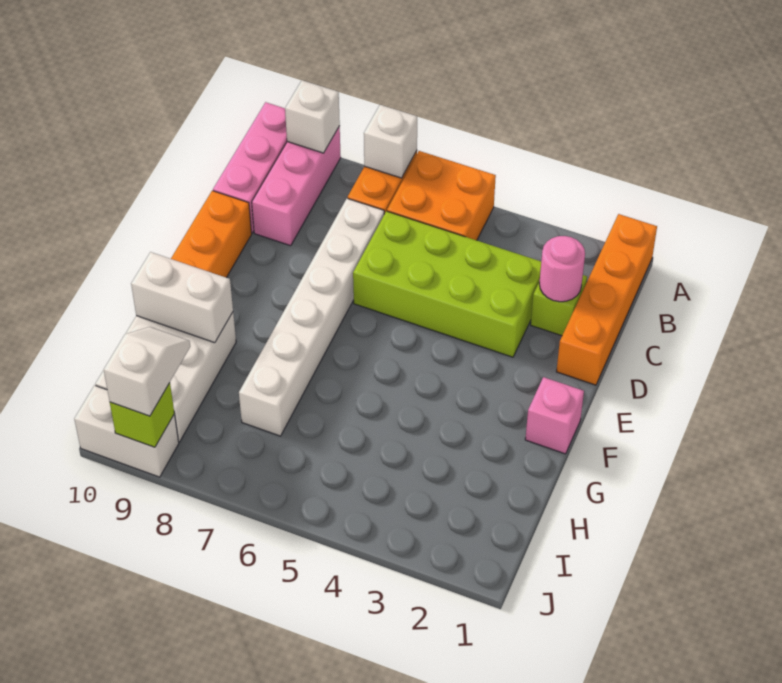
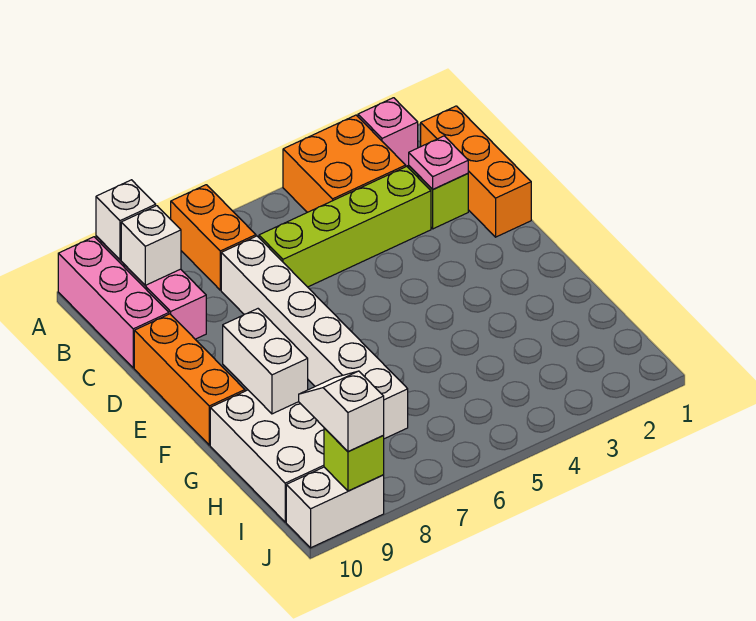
orange 1x4 brick [556,214,657,385] -> orange 1x3 brick [421,106,531,237]
orange 2x2 brick [387,151,496,240] -> orange 2x2 brick moved to [283,115,406,212]
white 1x1 brick [364,105,417,178] -> white 1x1 brick moved to [121,206,181,285]
pink 1x1 round brick [539,236,585,302] -> pink 1x1 plate [409,136,468,189]
lime 2x4 brick [353,211,541,357] -> lime 1x4 brick [259,166,431,287]
pink 1x1 brick [525,377,584,454] -> pink 1x1 brick moved to [358,98,418,166]
white 1x2 brick [131,252,233,343] -> white 1x2 brick turned to [223,309,308,414]

